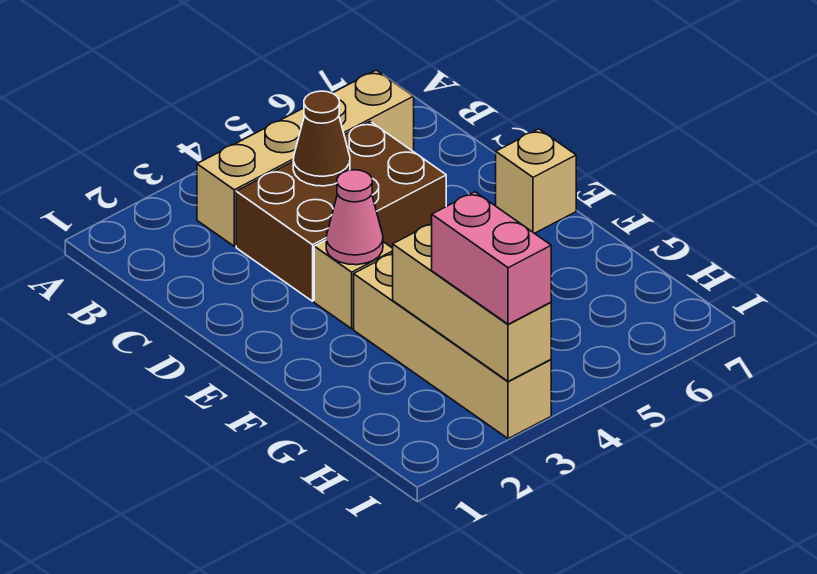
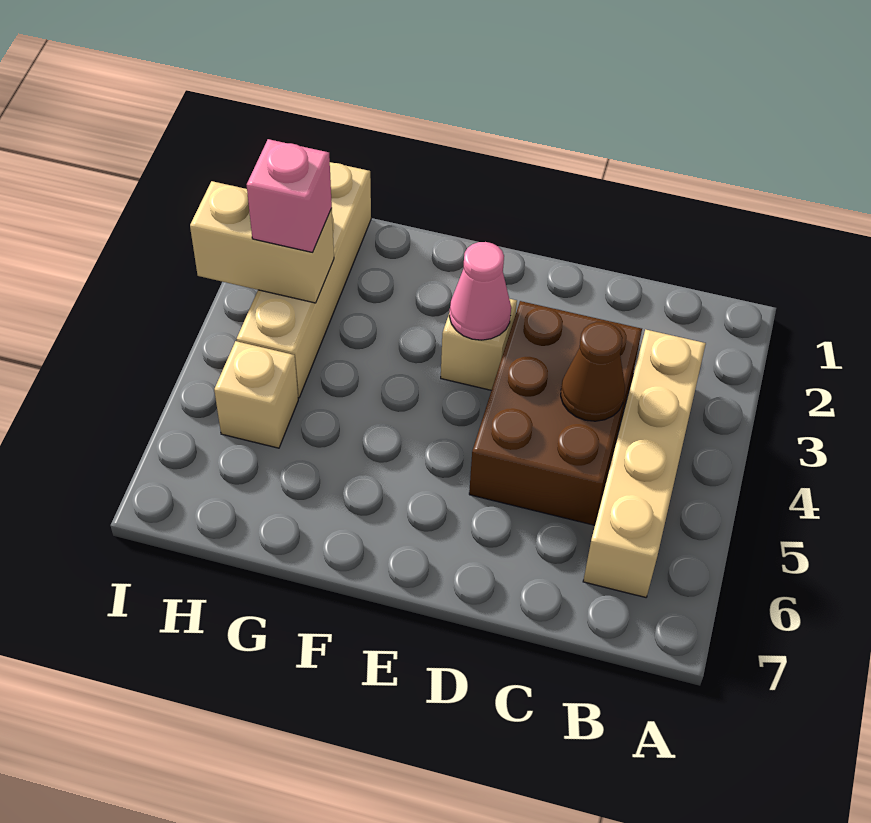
tan 1x1 brick [496,129,576,233] -> tan 1x1 brick moved to [214,341,298,448]
tan 1x4 brick [354,253,551,439] -> tan 1x4 brick turned to [237,162,371,398]
tan 1x3 brick [393,224,551,381] -> tan 1x2 brick [190,181,334,303]
pink 1x2 brick [432,192,551,324] -> pink 1x1 brick [247,139,332,252]

